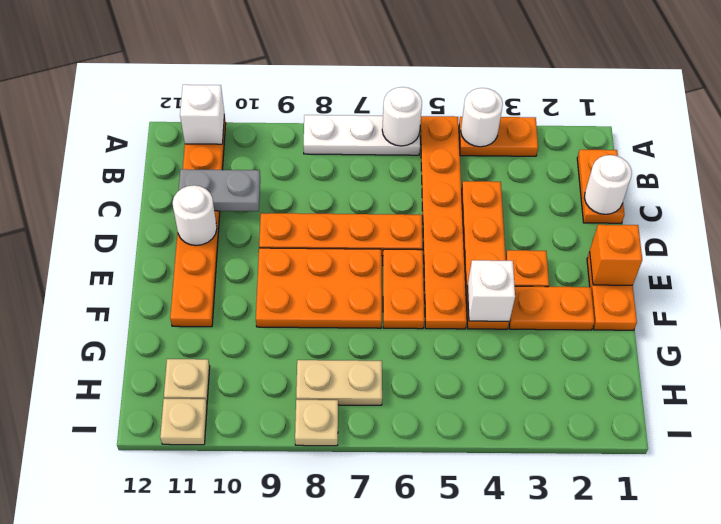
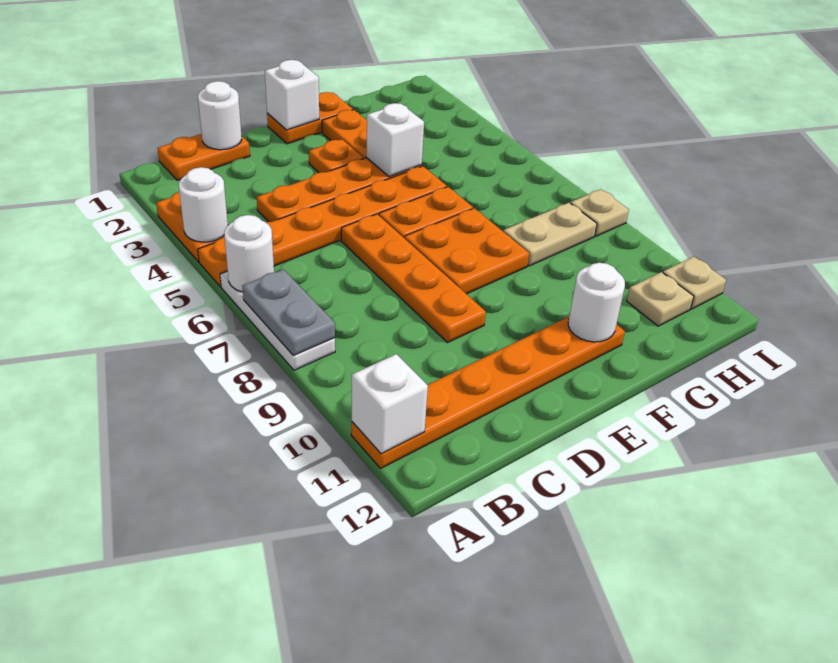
grey 1x2 plate [179,169,260,211] -> grey 1x2 plate moved to [242,269,335,355]
white 1x1 round brick [173,185,217,245] -> white 1x1 round brick moved to [568,263,625,342]
orange 1x1 brick [590,225,642,285] -> white 1x1 brick [265,60,319,130]
orange 2x3 plate [256,248,382,328] -> orange 2x2 plate [404,208,529,294]
tan 1x2 plate [296,360,382,405] -> tan 1x2 plate turned to [503,203,597,266]

